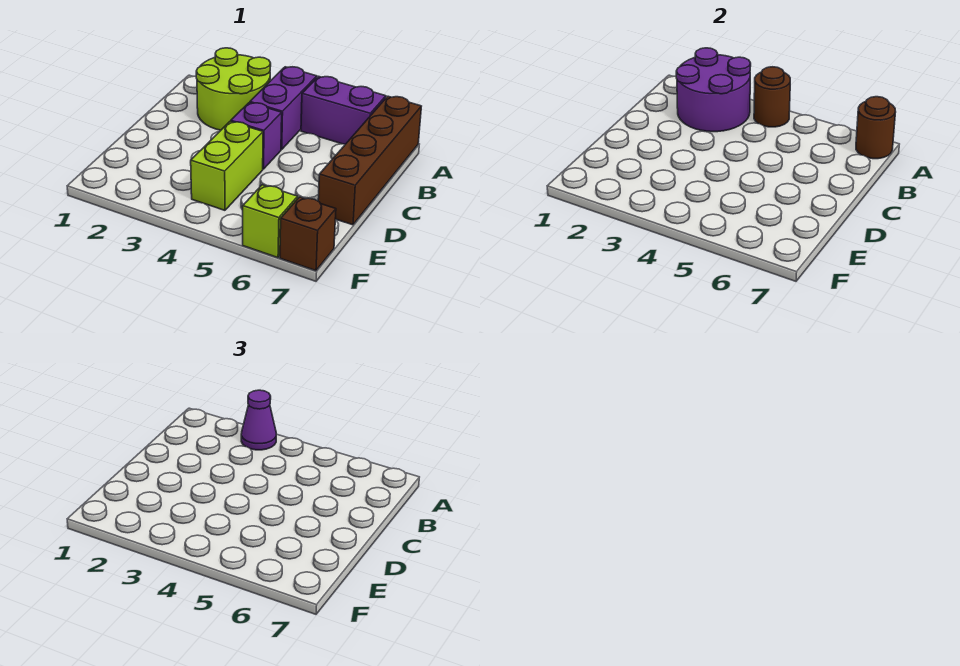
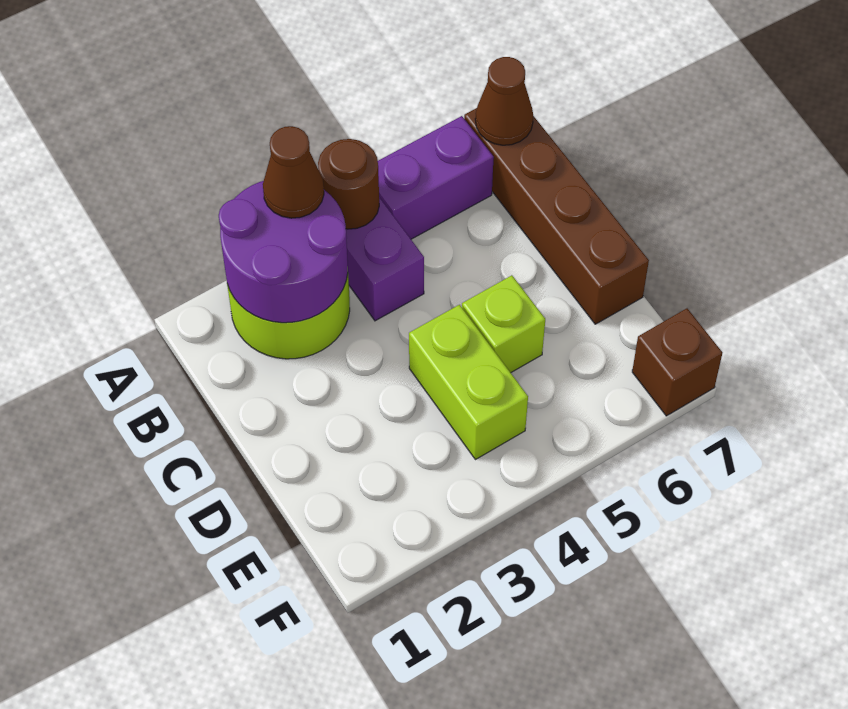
purple 1x1 cone [241,390,276,450] -> brown 1x1 cone [263,126,324,218]
brown 1x1 round brick [856,97,896,159] -> brown 1x1 cone [475,57,533,145]
purple 1x1 brick [231,103,282,169] -> none
lime 1x1 brick [243,185,298,258] -> lime 1x1 brick moved to [462,275,545,373]

